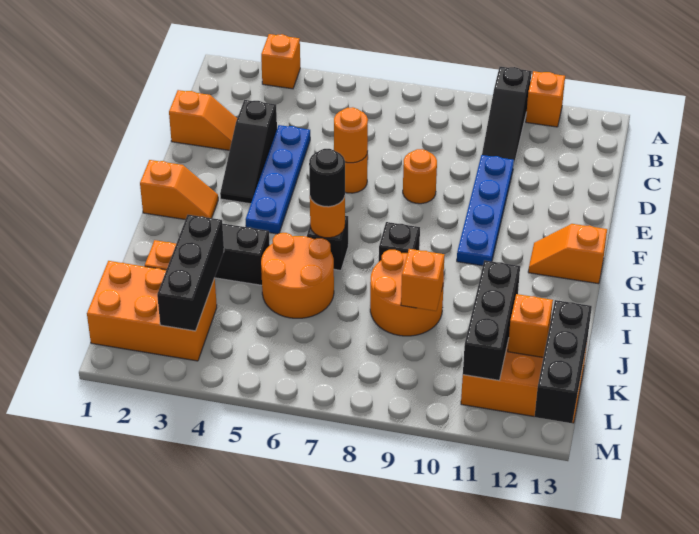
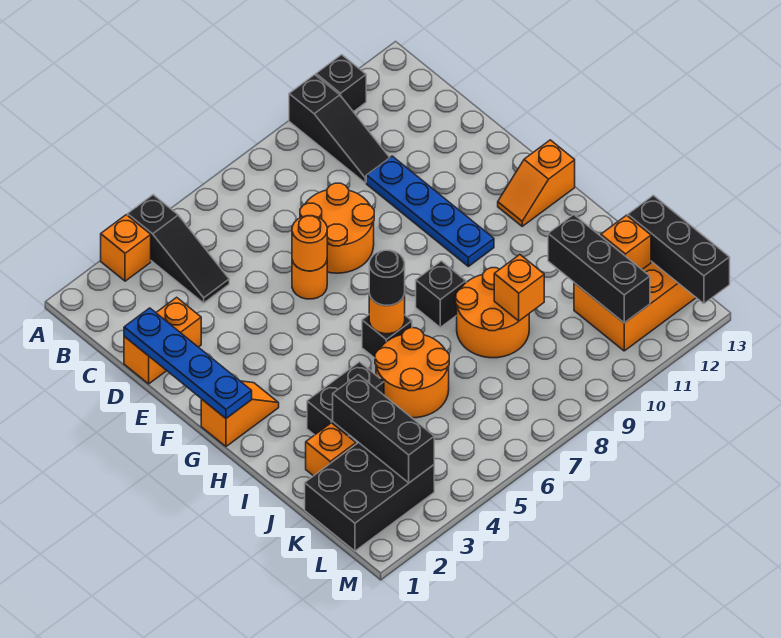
orange 1x1 brick [526,71,565,127] -> black 1x1 brick [316,55,366,112]
orange 1x2 slope [169,90,237,150] -> orange 1x2 brick [124,297,201,384]
black 1x3 slope [220,100,277,204] -> black 1x3 slope moved to [128,195,229,303]
blue 1x4 plate [246,125,310,234] -> blue 1x4 plate moved to [124,308,252,418]
orange 1x1 round brick [403,149,437,204] -> orange 2x2 round brick [300,183,374,273]
orange 2x3 brick [87,261,217,361] -> black 2x3 brick [305,443,434,551]

